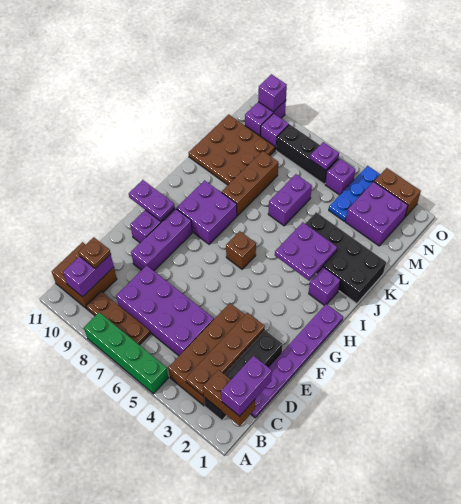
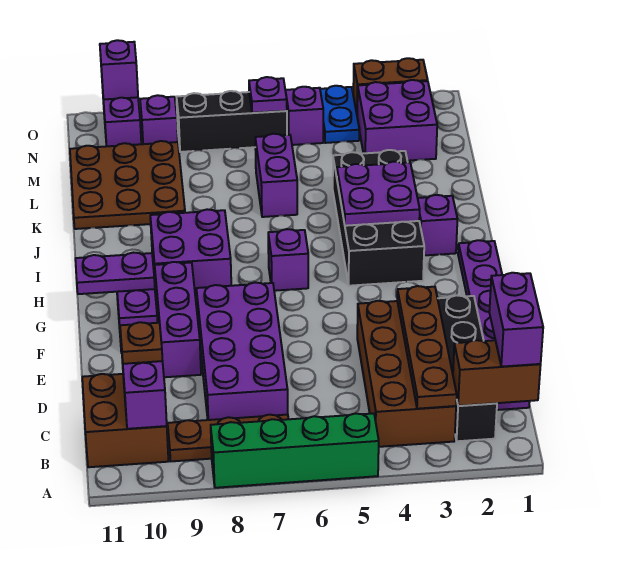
purple 2x4 brick [116,265,214,356] -> purple 2x4 brick turned to [196,282,288,420]
brown 1x1 brick [226,231,256,269] -> purple 1x1 brick [268,229,308,291]
black 2x4 brick [305,212,386,304] -> black 2x4 brick turned to [333,150,424,286]
brown 1x3 brick [222,151,278,216] -> none
blue 1x3 plate [329,166,380,221] -> blue 1x2 plate [320,86,359,143]

